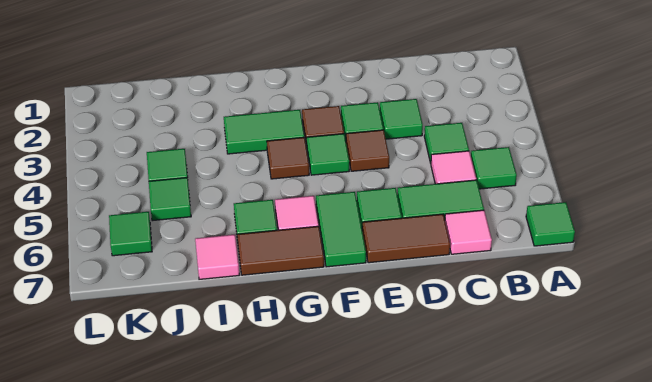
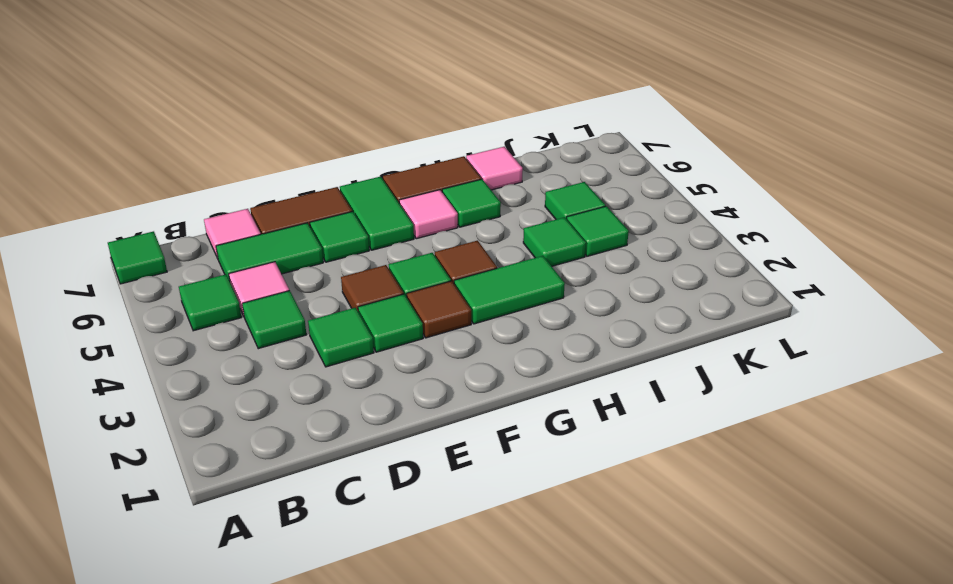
green 1x1 tile [109,212,152,256] -> green 1x1 tile moved to [523,217,586,266]

